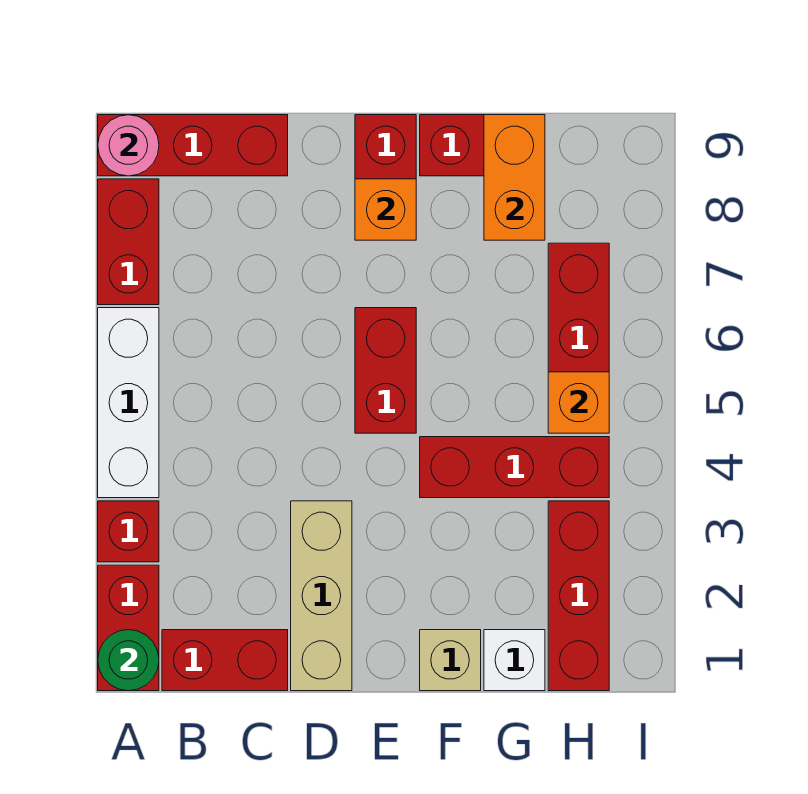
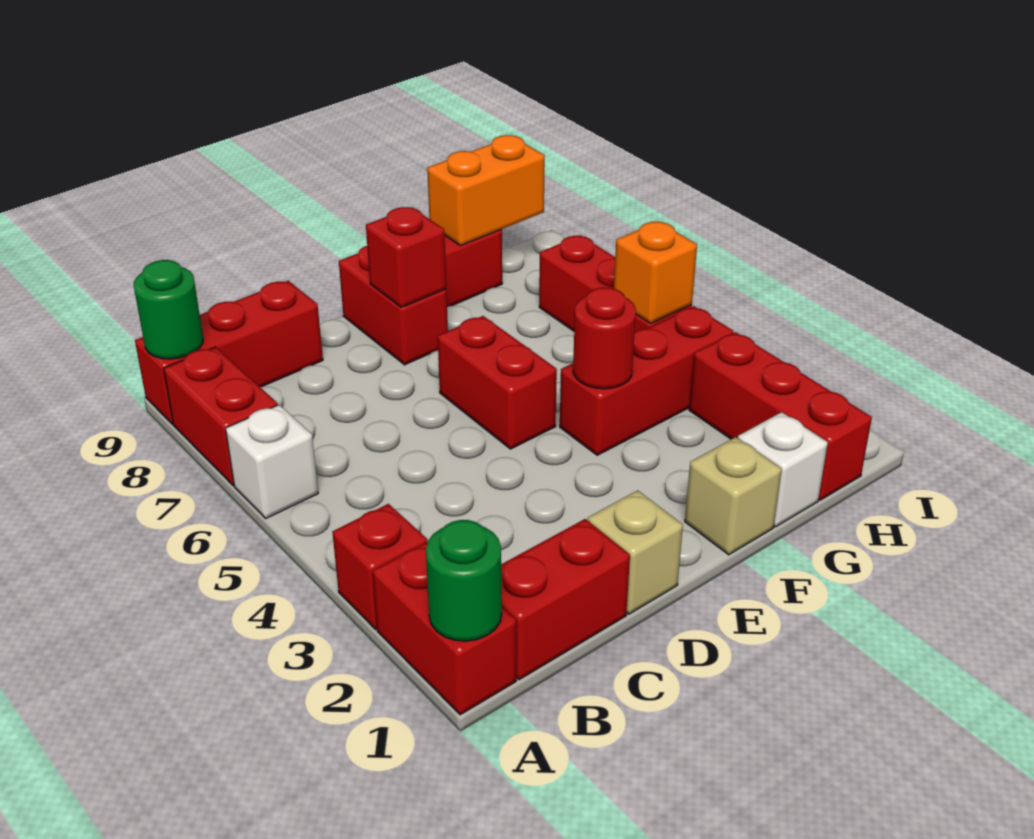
white 1x3 brick [98,308,159,498] -> white 1x1 brick [226,405,318,518]
pink 1x1 round brick [98,115,159,176] -> green 1x1 round brick [134,260,203,359]
tan 1x3 brick [291,501,352,691] -> tan 1x1 brick [588,490,683,614]
orange 1x1 brick [355,179,416,240] -> red 1x1 brick [366,207,446,307]
none -> red 1x1 round brick [573,287,636,389]
orange 1x2 brick [484,115,545,240] -> orange 1x2 brick turned to [427,135,545,246]

